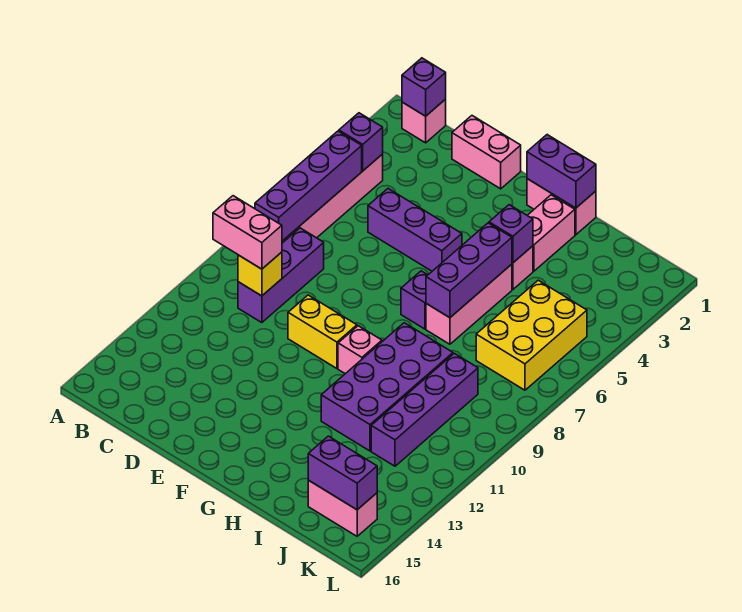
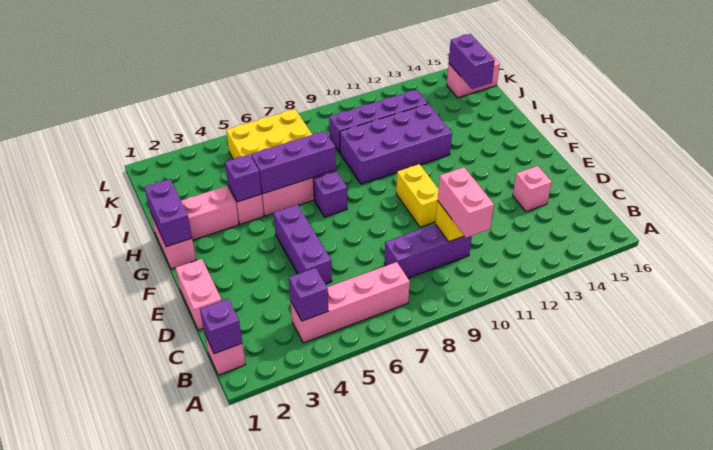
purple 1x4 brick [255,131,362,241] -> none
pink 1x1 brick [338,326,382,374] -> pink 1x1 brick moved to [513,166,552,212]
pink 1x2 brick [308,480,377,536] -> pink 1x2 brick turned to [447,51,500,98]

